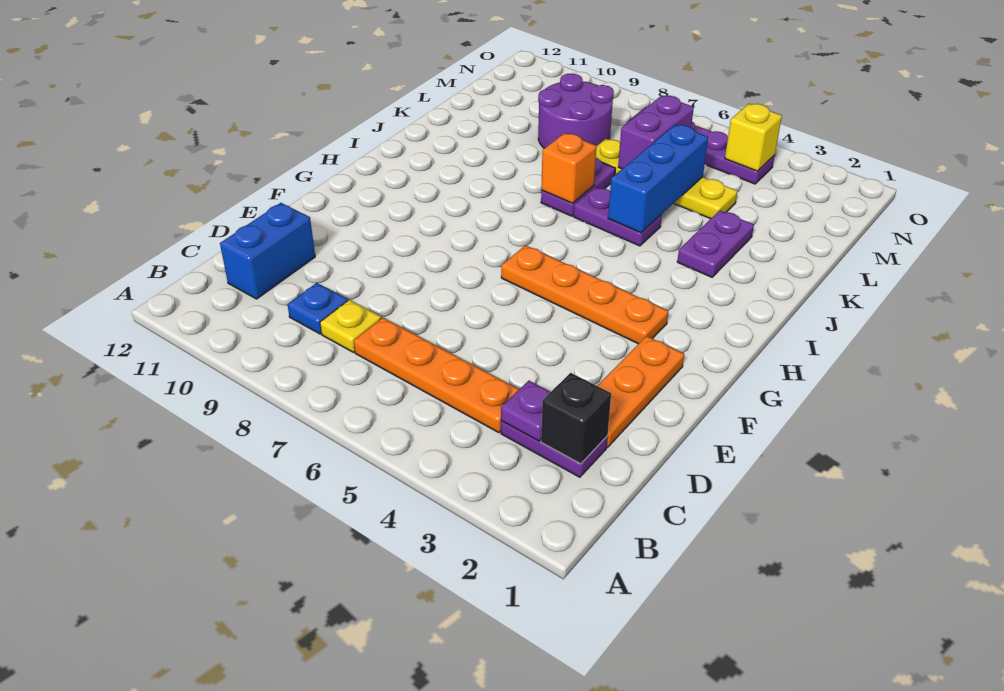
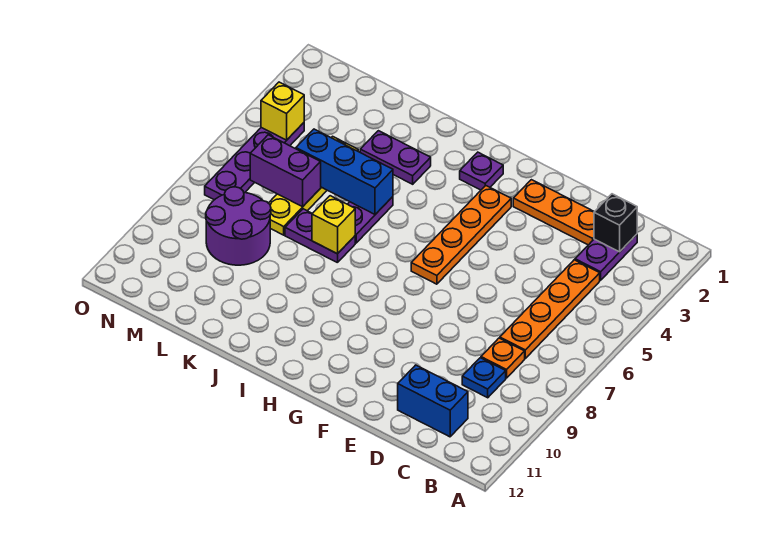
purple 1x1 plate [501,381,550,441] -> purple 1x1 plate moved to [460,152,503,190]
yellow 1x1 plate [320,300,381,352] -> orange 1x1 plate [481,338,525,378]
orange 1x1 brick [541,133,596,203] -> yellow 1x1 brick [312,196,355,254]

